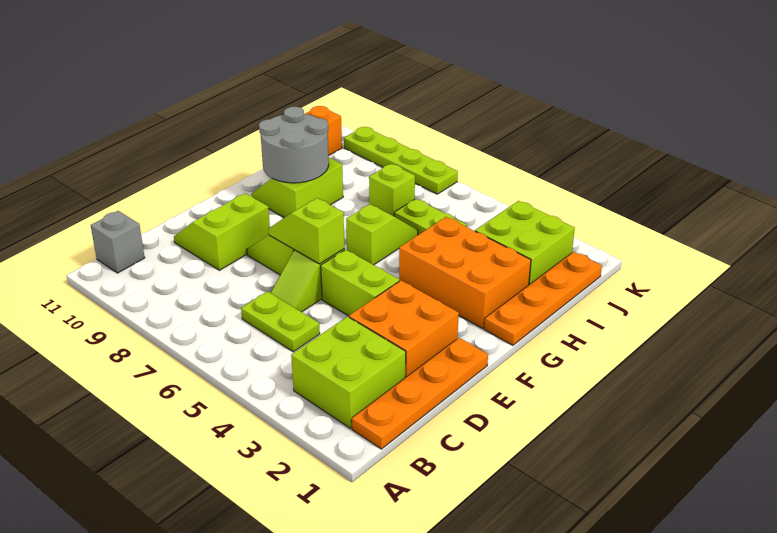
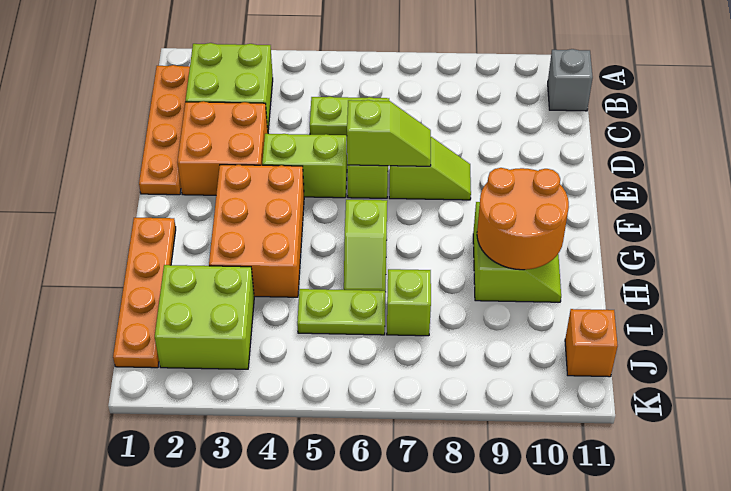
lime 2x2 slope [174,193,270,270] -> none
orange 2x3 brick [399,217,531,328] -> orange 2x3 brick turned to [209,165,304,297]
grey 2x2 round brick [259,107,329,183] -> orange 2x2 round brick [477,168,569,270]
lime 1x4 plate [344,127,458,194] -> none

